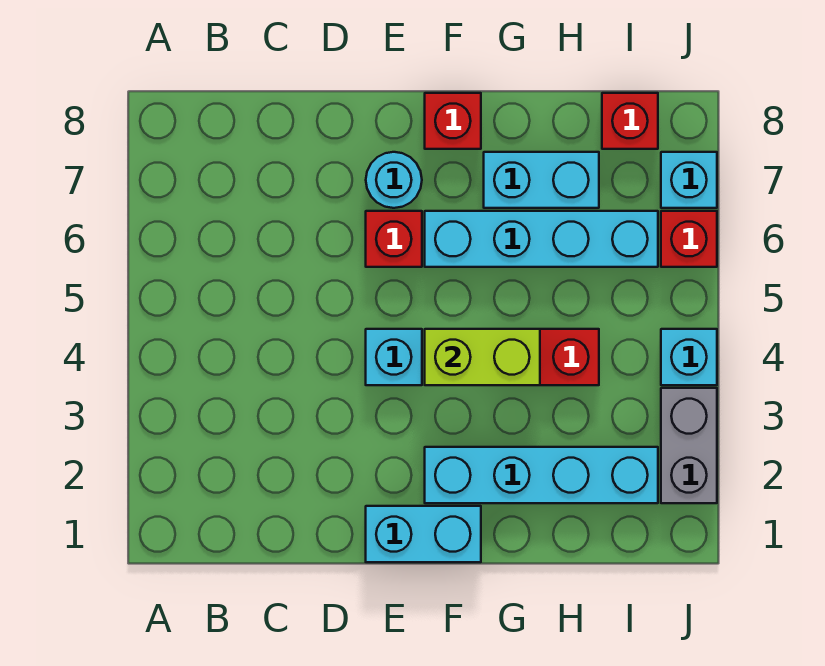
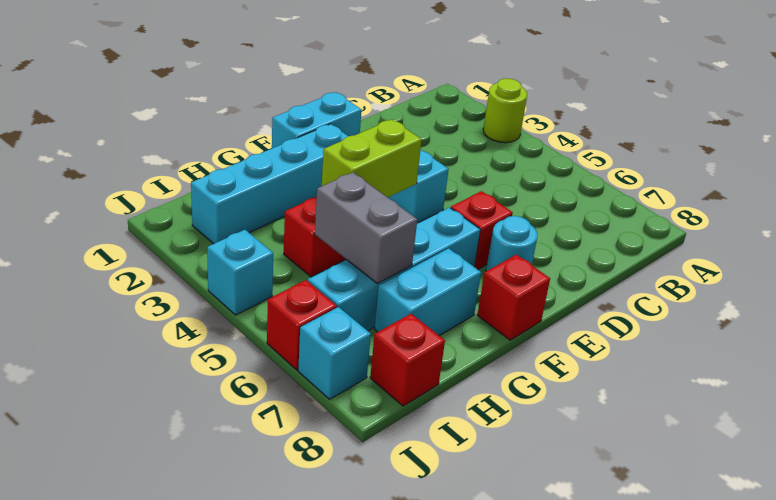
none -> lime 1x1 round brick [483,78,527,143]
grey 1x2 brick [661,388,717,503] -> grey 1x2 brick moved to [315,172,417,284]

